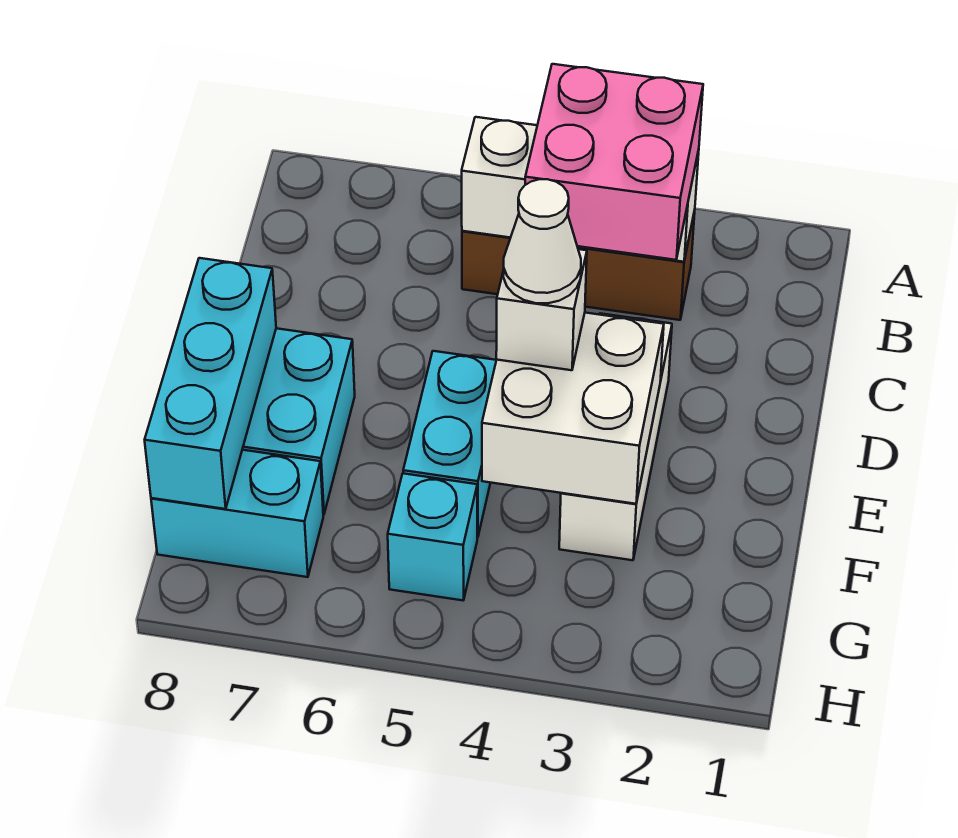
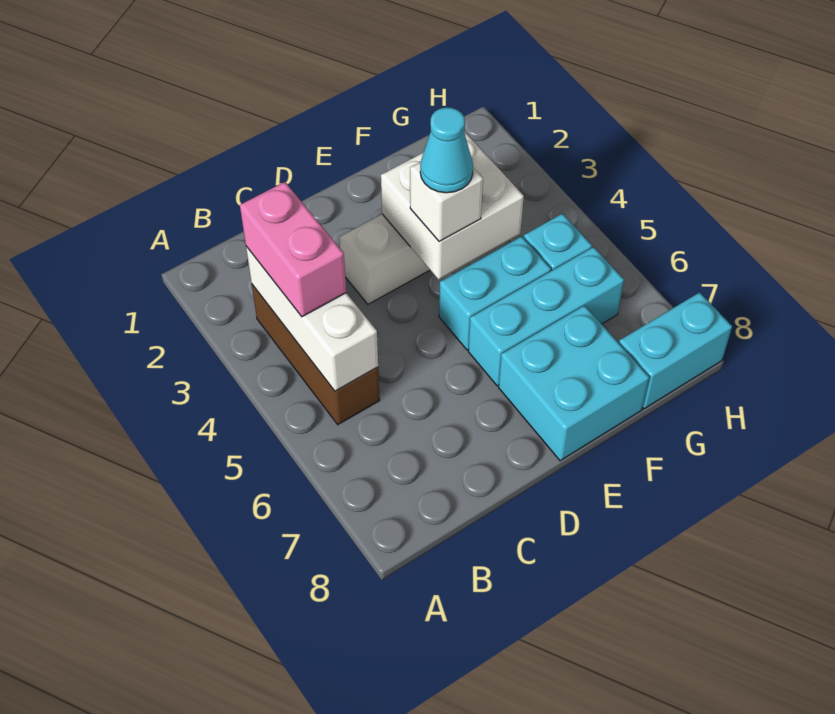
pink 2x2 brick [525,64,703,260] -> pink 1x2 brick [240,182,346,317]
white 1x1 cone [503,179,581,303] -> cyan 1x1 cone [420,107,473,193]
cyan 1x3 brick [145,258,276,509] -> cyan 1x3 brick moved to [468,247,624,386]
cyan 1x2 brick [151,450,323,577] -> cyan 1x2 brick turned to [619,292,732,409]

